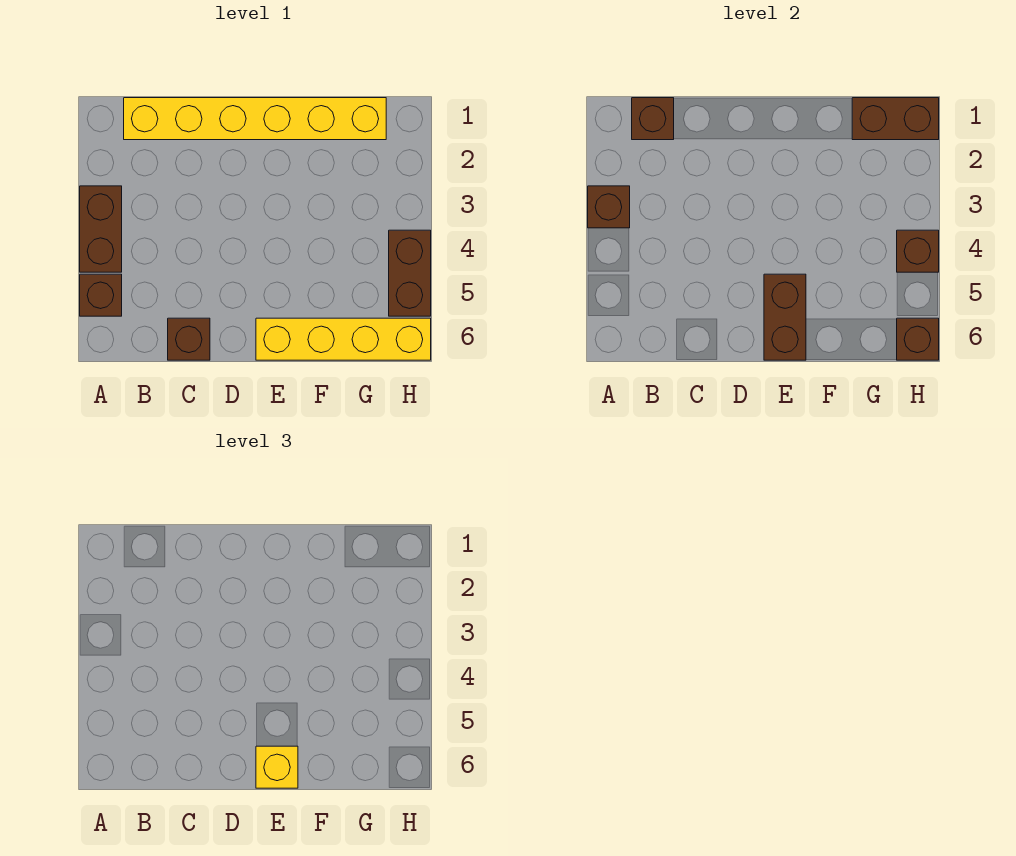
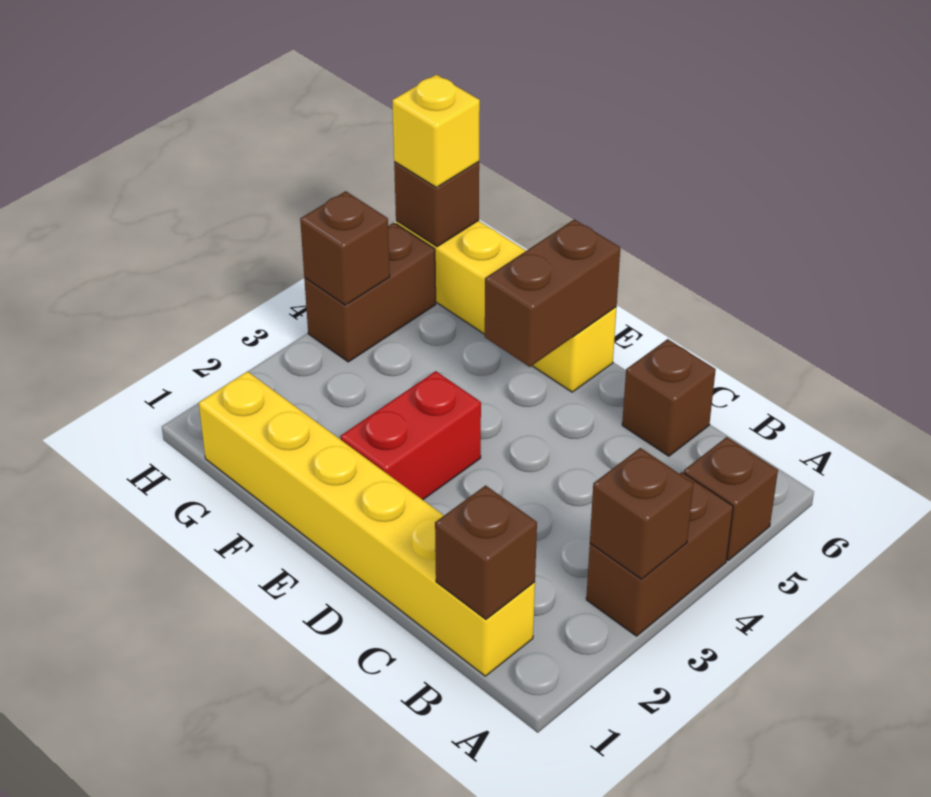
none -> red 1x2 brick [340,371,481,500]
yellow 1x1 brick [256,746,298,788] -> yellow 1x1 brick moved to [392,75,480,187]
brown 1x2 brick [852,98,939,140] -> none

